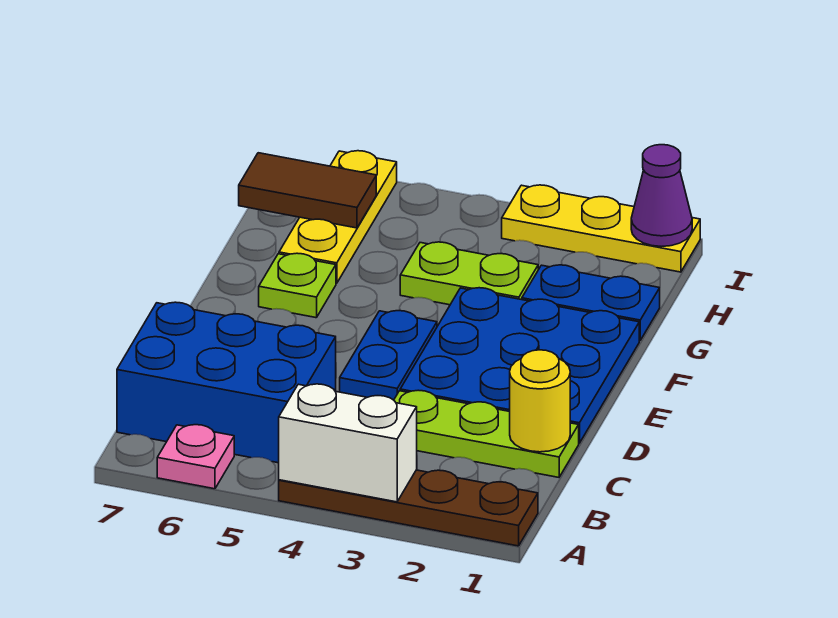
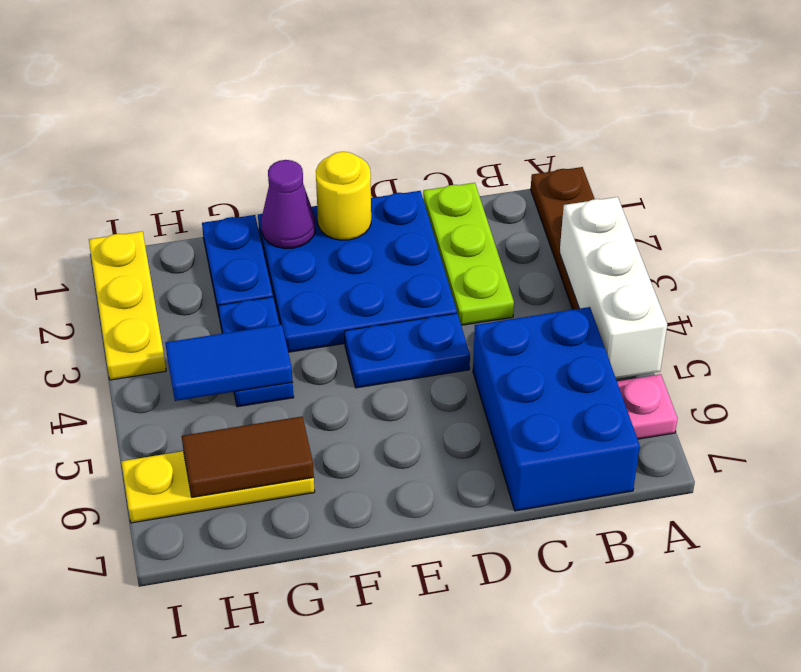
white 1x2 brick [279,384,417,502] -> white 1x3 brick [560,197,667,379]
yellow 1x1 round brick [510,350,570,452] -> yellow 1x1 round brick moved to [316,152,371,240]
lime 1x1 plate [259,253,336,318] -> none
lime 1x2 plate [400,242,538,305] -> blue 1x2 plate [218,297,294,407]
none -> blue 1x2 tile [165,325,293,401]
brown 1x2 tile [239,153,376,228] -> brown 1x2 tile turned to [182,416,314,497]
purple 1x1 cone [631,145,692,246] -> purple 1x1 cone moved to [261,160,316,249]

